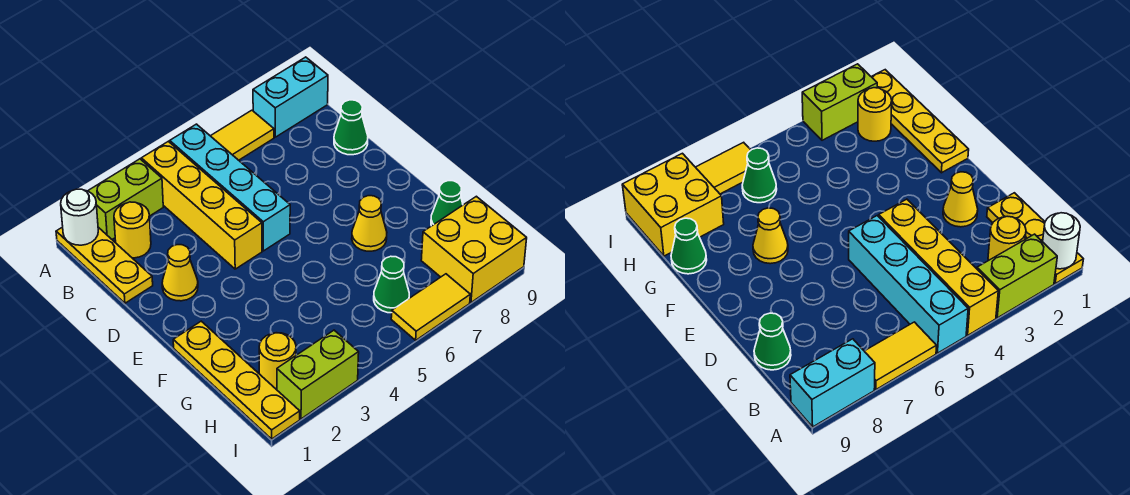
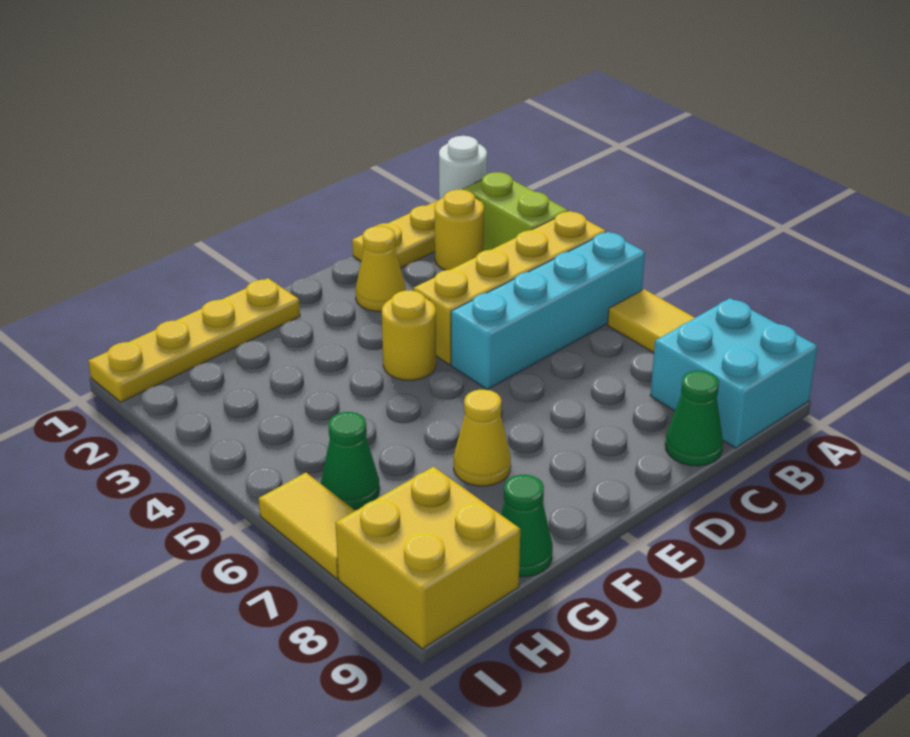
cyan 1x2 brick [253,57,328,137] -> cyan 2x2 brick [650,298,817,448]
yellow 1x1 round brick [259,333,296,390] -> yellow 1x1 round brick moved to [382,290,436,380]
lime 1x2 brick [277,330,359,419] -> none

